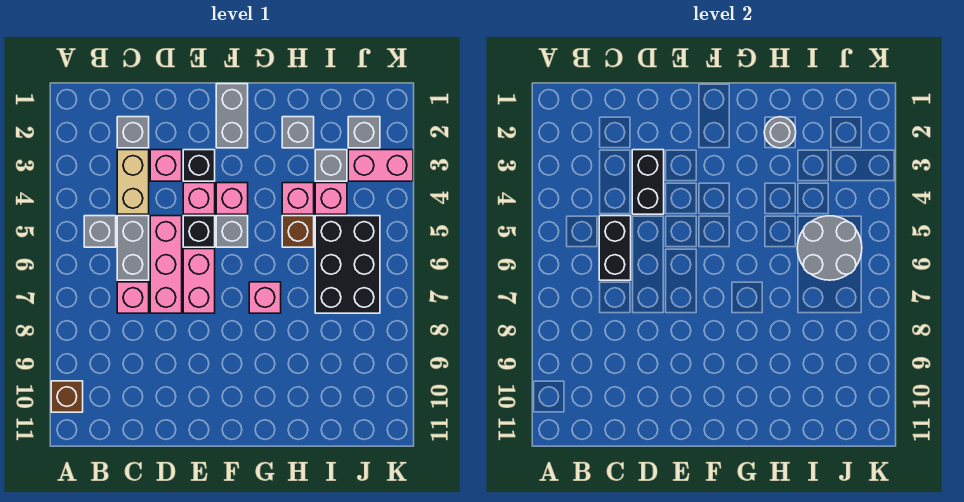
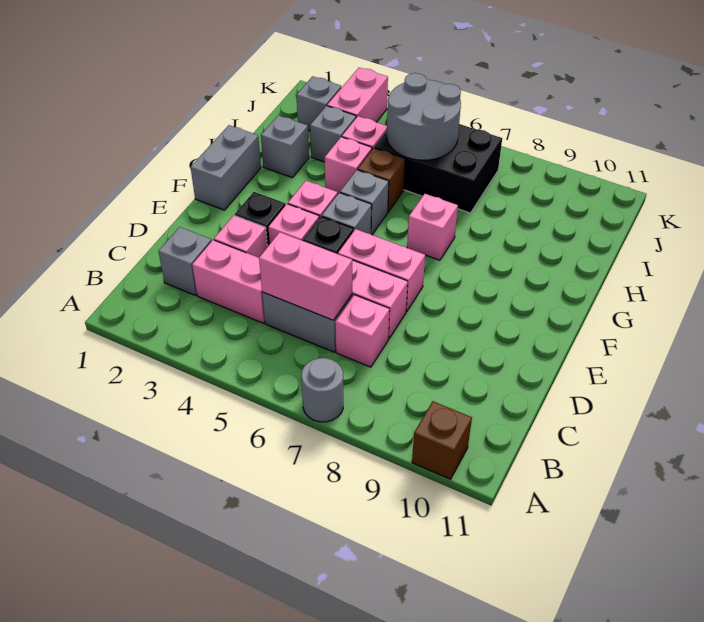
grey 1x1 brick [84,216,116,247] -> grey 1x1 brick moved to [340,170,389,235]
tan 1x2 brick [117,150,149,214] -> pink 1x2 brick [192,240,265,323]
black 1x2 brick [599,216,631,280] -> pink 1x2 brick [259,232,352,320]
black 1x2 brick [632,150,664,214] -> none
grey 1x2 brick [216,84,248,148] -> grey 1x2 brick turned to [191,125,261,210]
grey 1x1 round brick [764,117,796,148] -> grey 1x1 round brick moved to [301,358,343,422]

